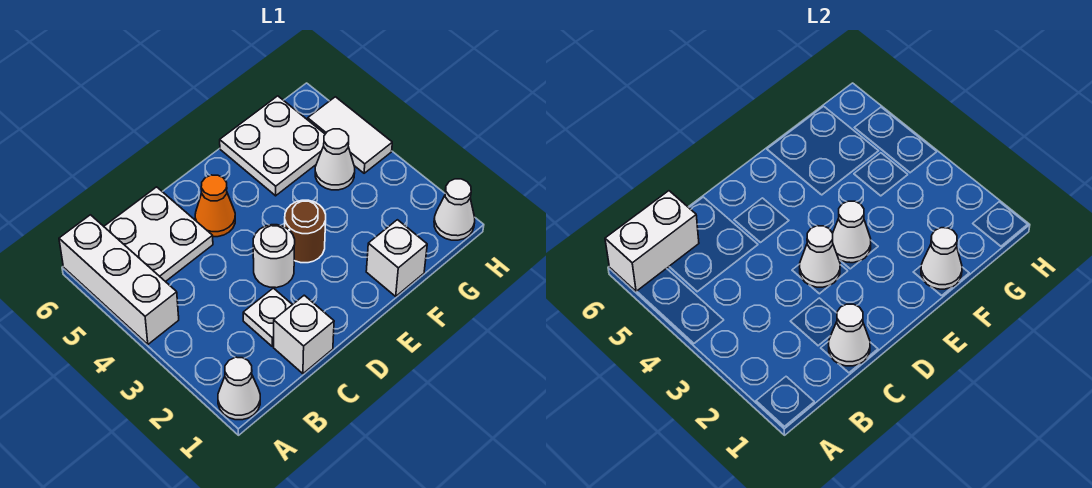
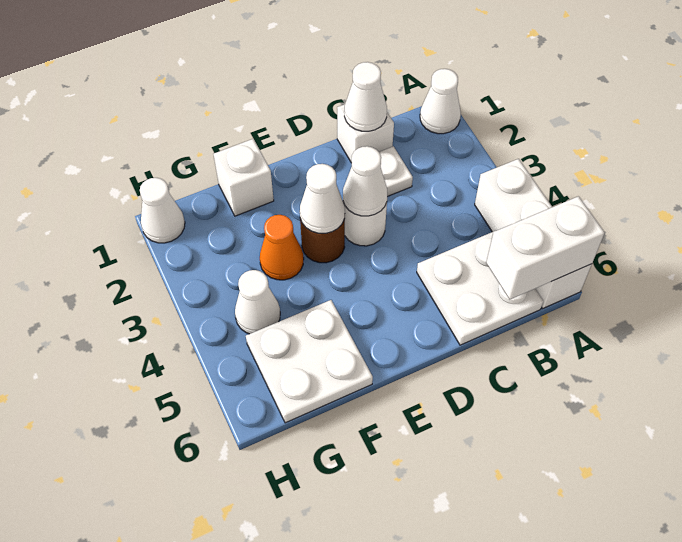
orange 1x1 cone [195,175,235,237] -> orange 1x1 cone moved to [260,215,304,280]
white 1x1 cone [921,228,962,289] -> none
white 1x2 tile [308,97,392,173] -> none

